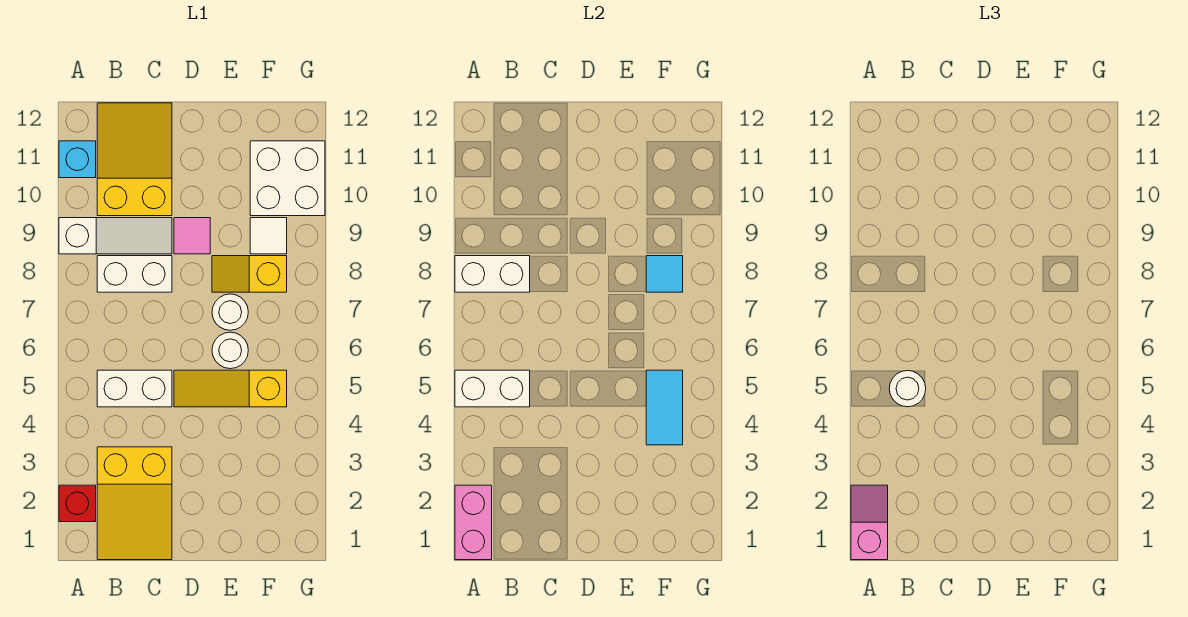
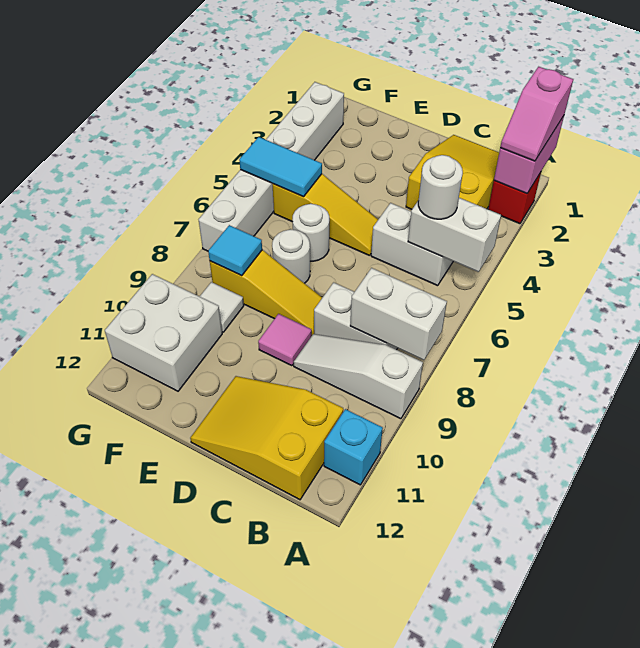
yellow 2x3 slope [97,103,172,216] -> yellow 2x3 slope turned to [190,376,343,500]
yellow 1x2 slope [212,256,287,292] -> yellow 1x3 slope [210,250,322,335]
cyan 1x2 tile [646,370,683,445] -> cyan 1x2 tile turned to [239,137,322,197]
none -> white 1x6 brick [199,82,344,251]

